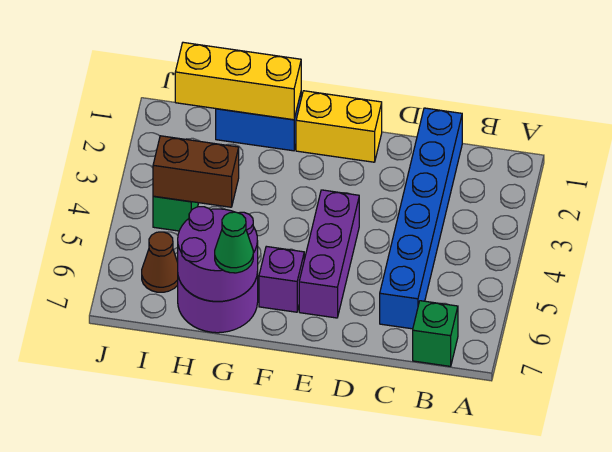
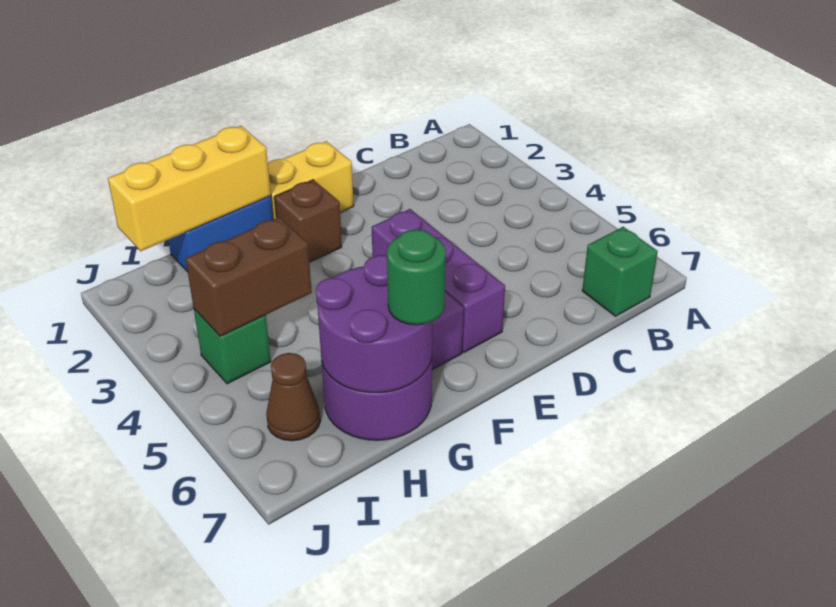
blue 1x6 brick [380,108,462,329] -> none
none -> brown 1x1 brick [274,180,342,262]
green 1x1 cone [215,212,253,273] -> green 1x1 round brick [387,230,446,325]

